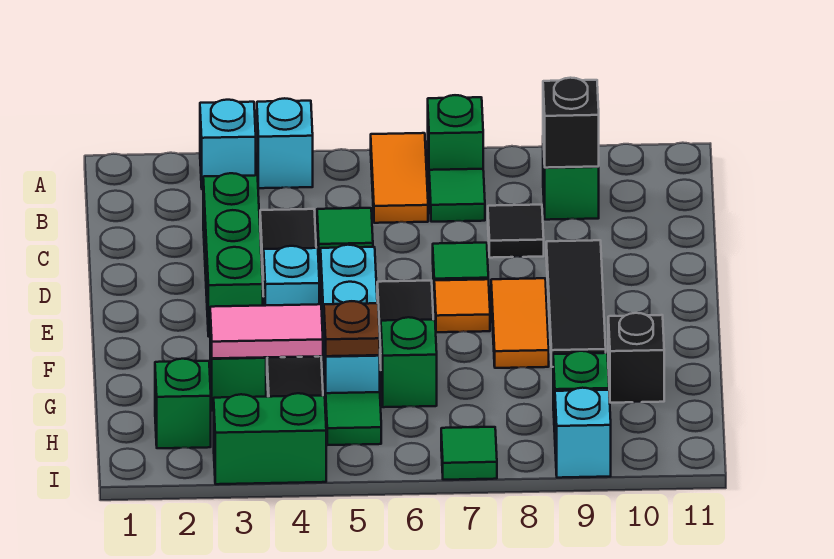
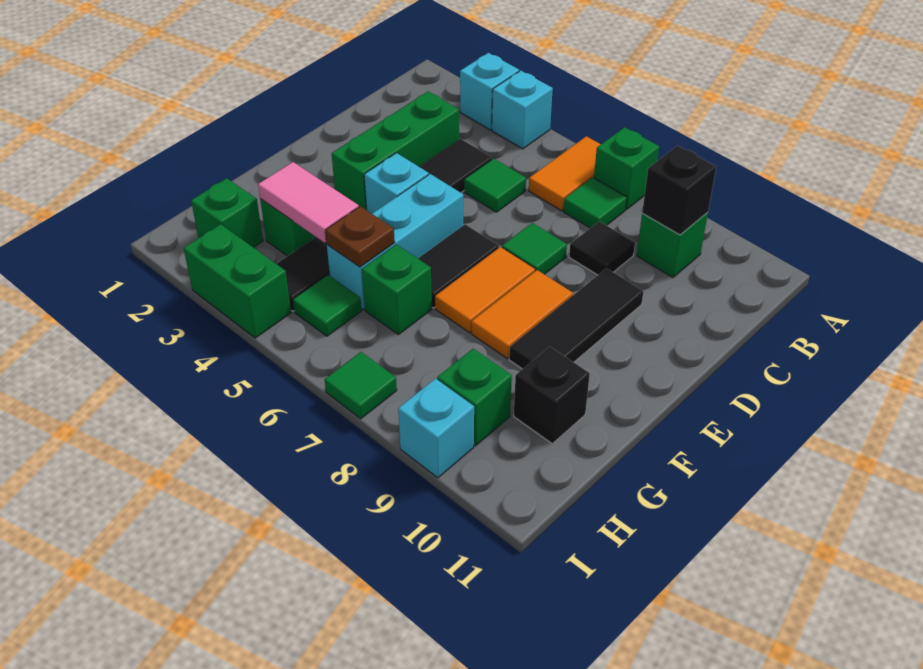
orange 1x1 tile [434,279,490,332] -> orange 1x2 tile [435,247,535,333]

